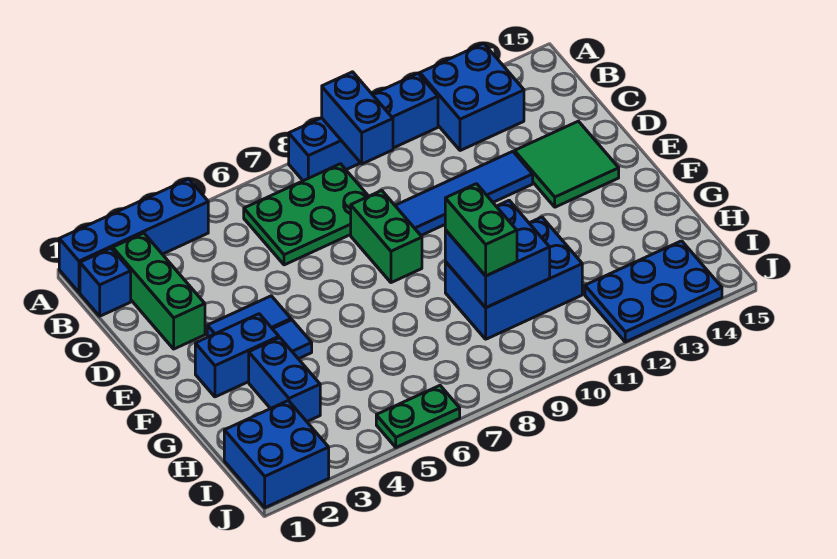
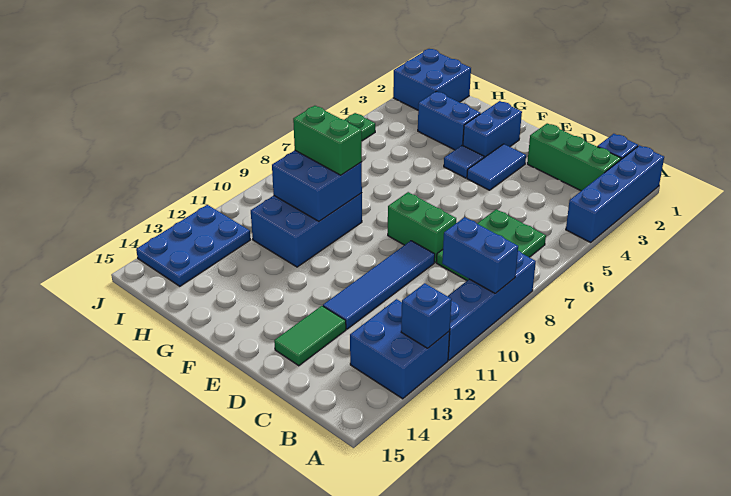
none -> blue 1x1 brick [401,283,452,348]
green 2x2 tile [515,121,619,207] -> green 1x2 tile [274,306,346,366]

